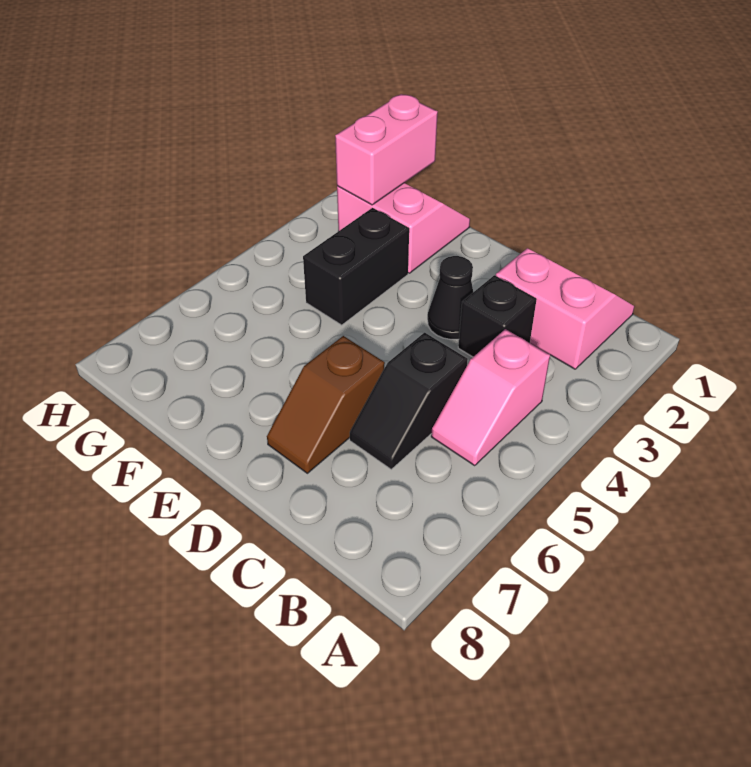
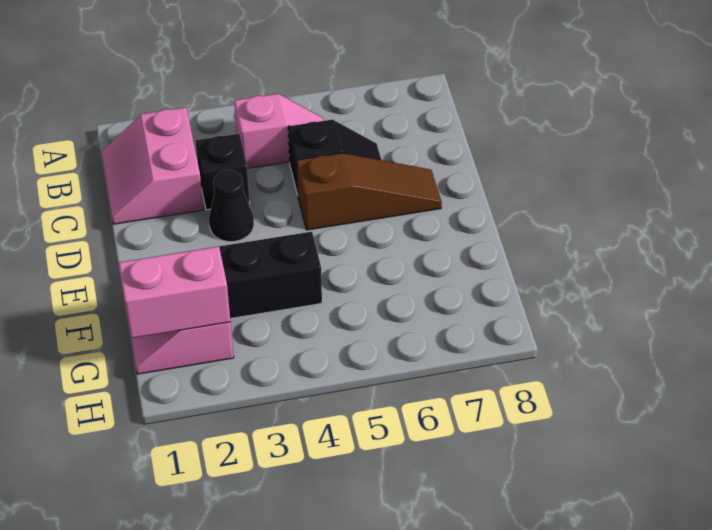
brown 1x2 slope [267,336,385,473] -> brown 1x3 slope [297,153,442,230]

